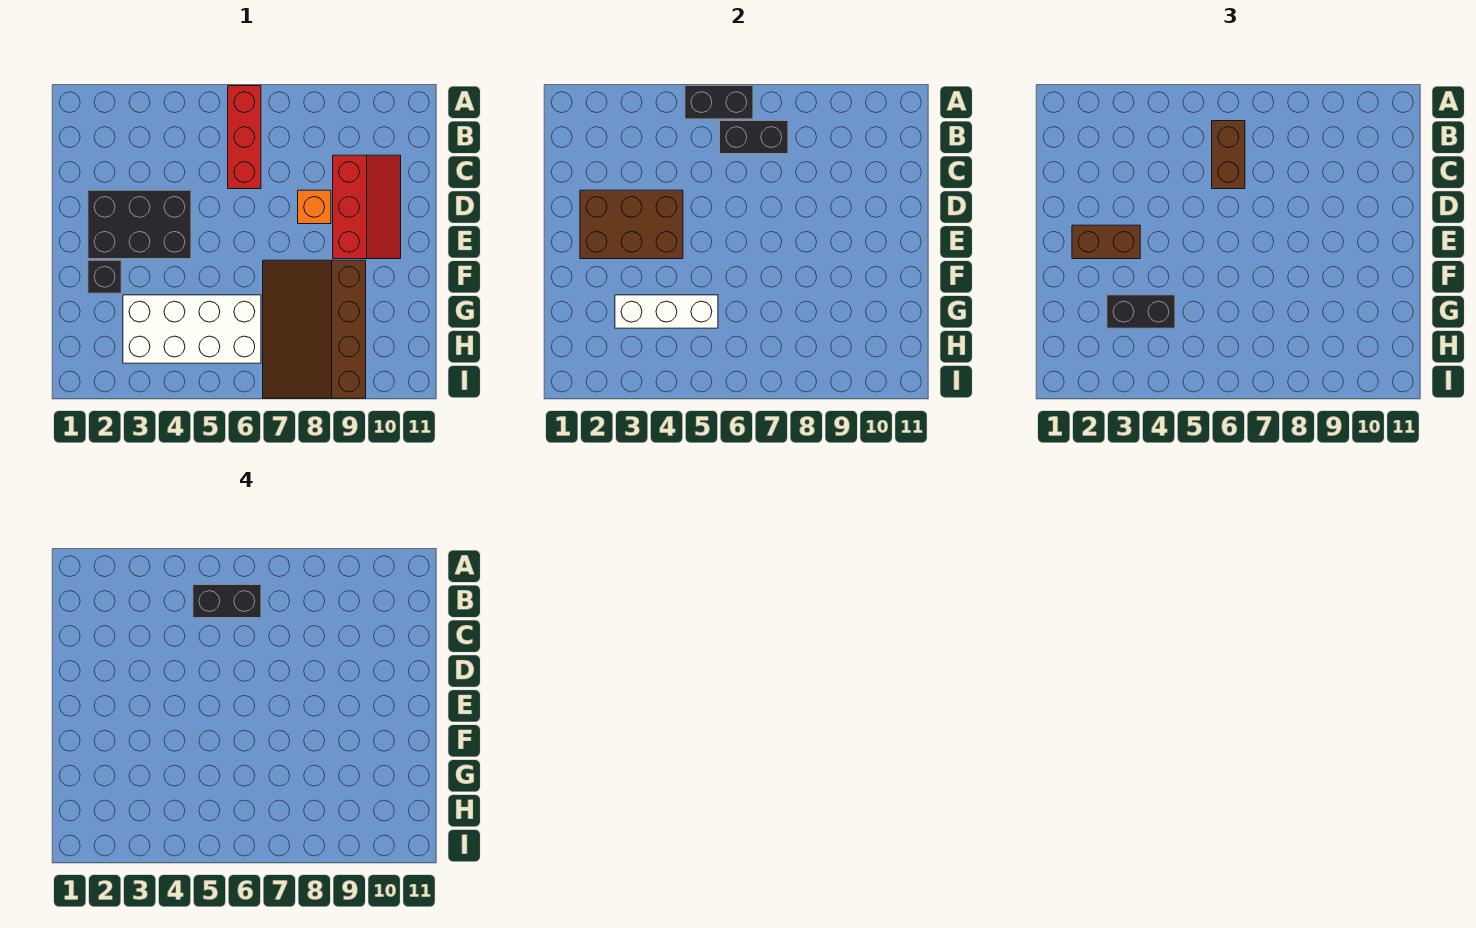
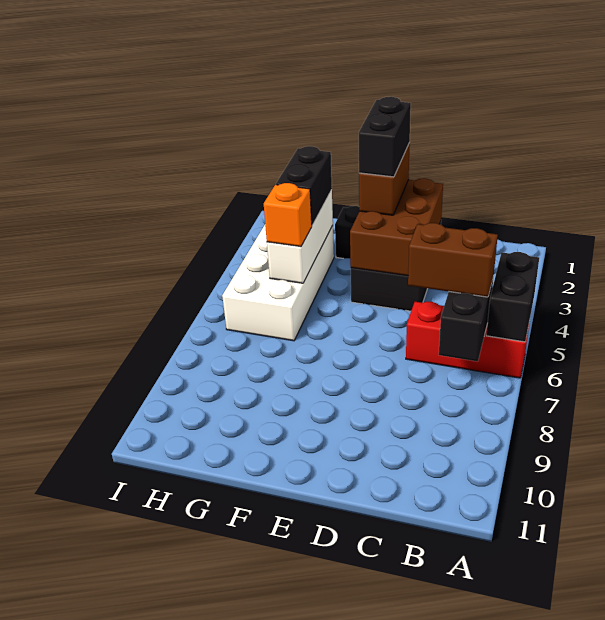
black 1x2 brick [193,585,261,618] -> black 1x2 brick moved to [359,97,411,177]
red 2x3 slope [333,155,401,259] -> none
orange 1x1 brick [298,190,331,224] -> orange 1x1 brick moved to [264,183,312,247]
brown 3x4 slope [263,260,366,398] -> none

